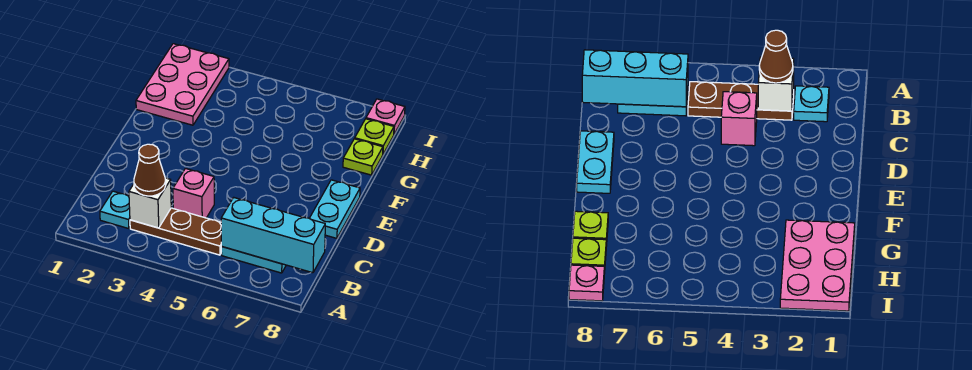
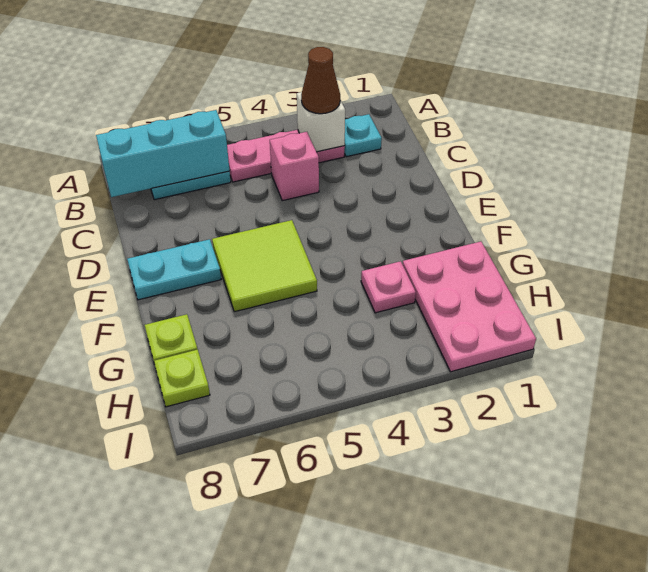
brown 1x3 plate [130,208,222,255] -> pink 1x3 plate [227,130,345,182]
cyan 1x2 plate [309,180,360,238] -> cyan 1x2 plate turned to [127,239,221,300]
none -> lime 2x2 tile [212,220,317,312]
pink 1x1 plate [366,99,405,134] -> pink 1x1 plate moved to [361,261,416,313]

